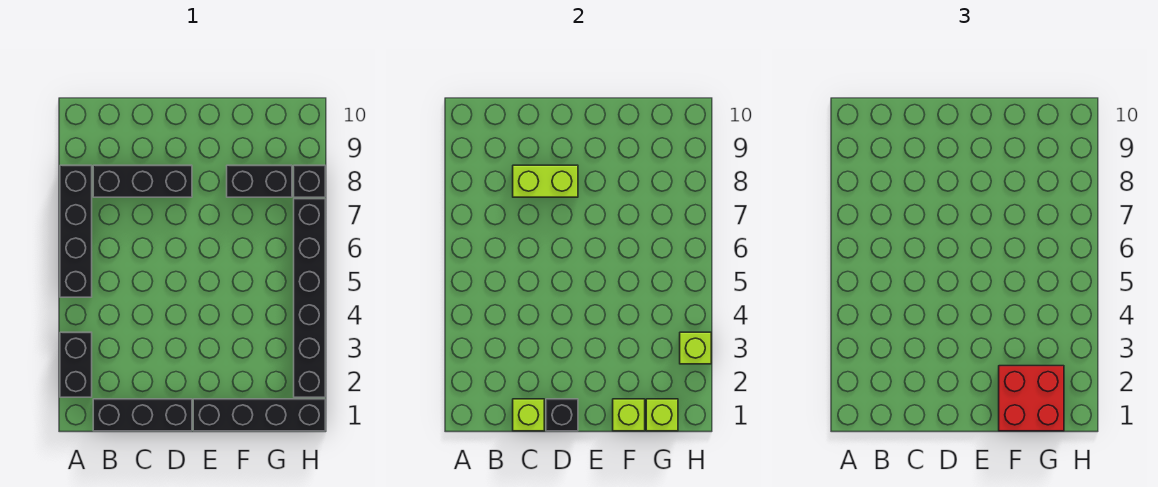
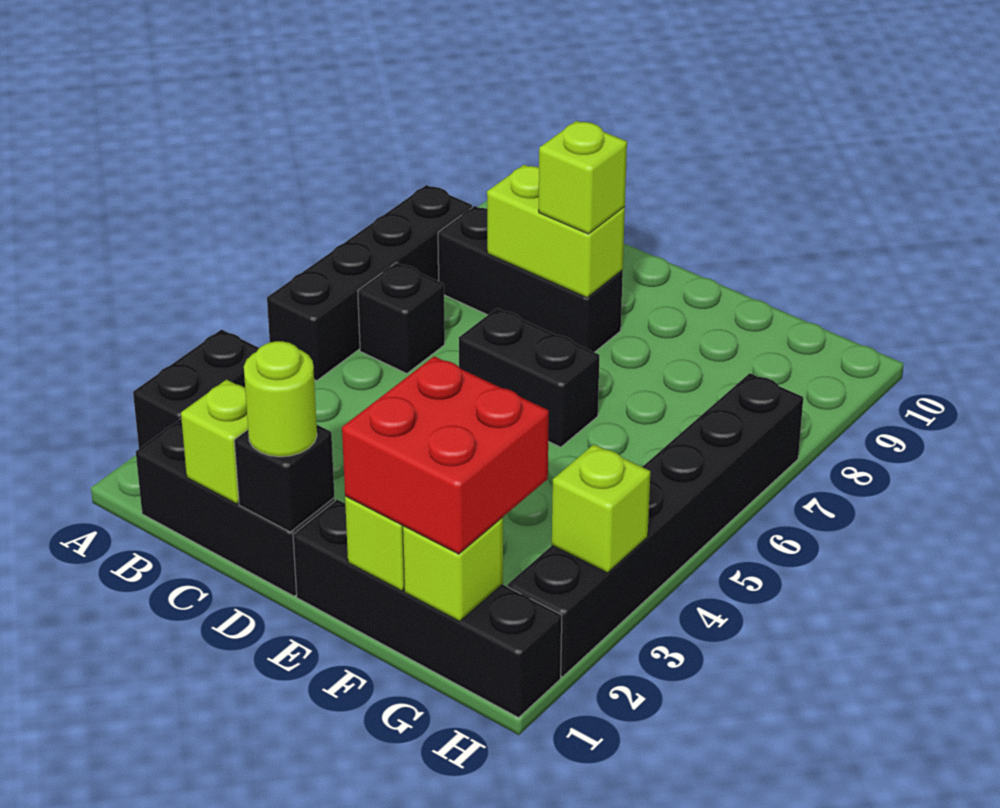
none -> lime 1x1 round brick [244,341,317,457]
none -> lime 1x1 brick [539,121,627,234]
black 1x2 brick [227,165,292,197] -> black 1x2 brick moved to [459,308,599,447]
black 1x1 brick [294,165,325,197] -> black 1x1 brick moved to [358,263,445,374]

